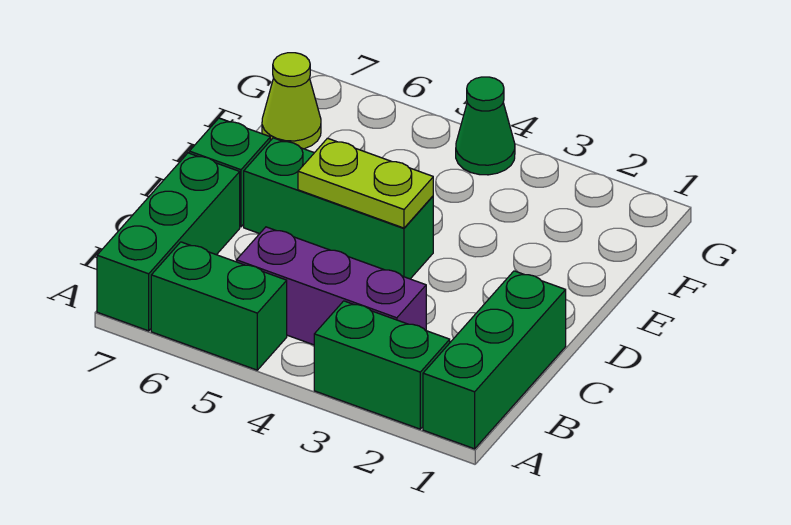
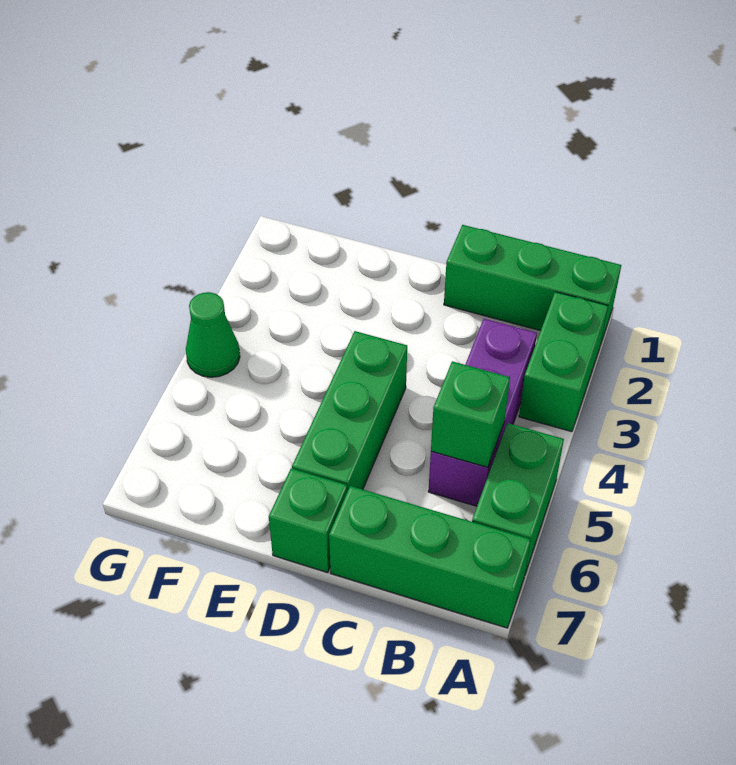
none -> green 1x1 brick [431,361,510,467]
lime 1x2 plate [298,138,433,228] -> none
lime 1x1 cone [262,53,321,149] -> none

